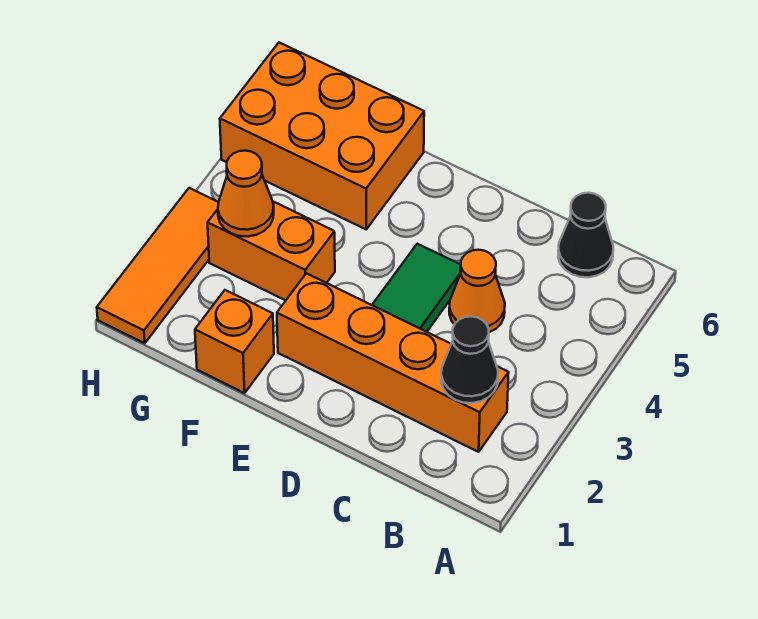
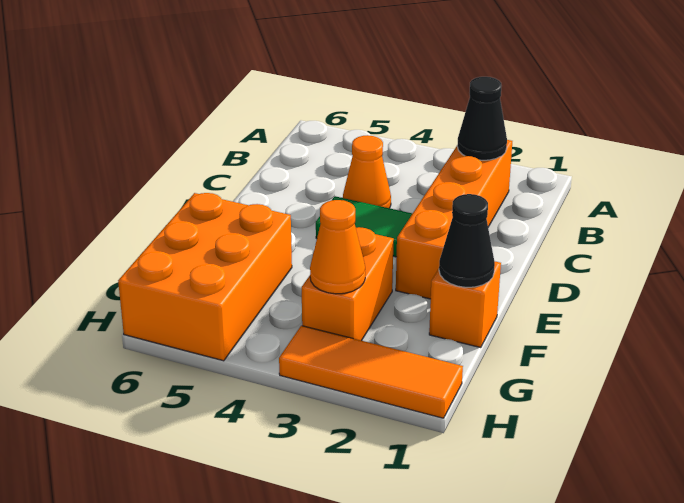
black 1x1 cone [558,193,613,277] -> black 1x1 cone moved to [439,194,495,287]

